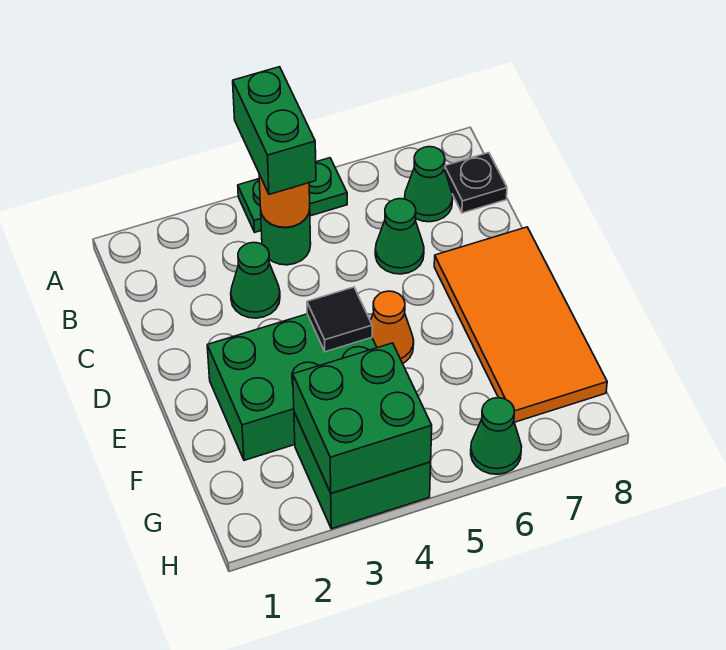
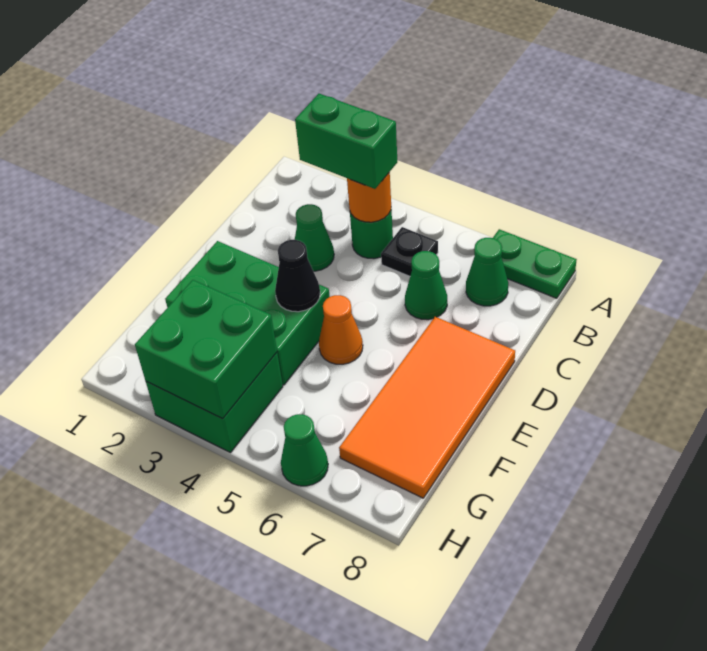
green 1x2 plate [238,158,347,232] -> green 1x2 plate moved to [493,229,577,298]
green 1x2 brick [233,67,316,194] -> green 1x2 brick turned to [295,94,397,189]
black 1x1 plate [444,153,507,213] -> black 1x1 plate moved to [381,227,438,276]
black 1x1 tile [307,287,372,352] -> black 1x1 cone [275,240,320,312]

